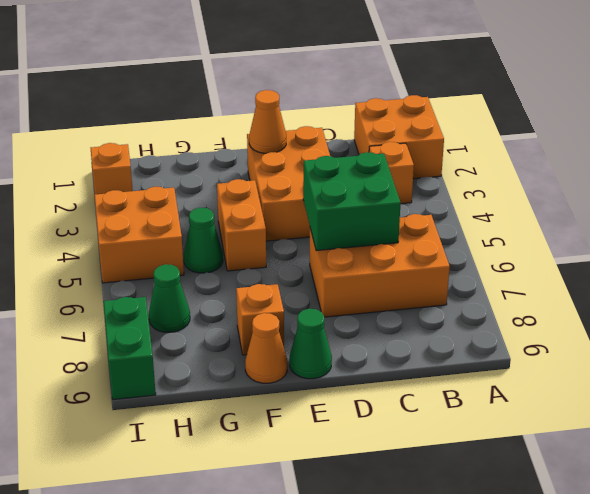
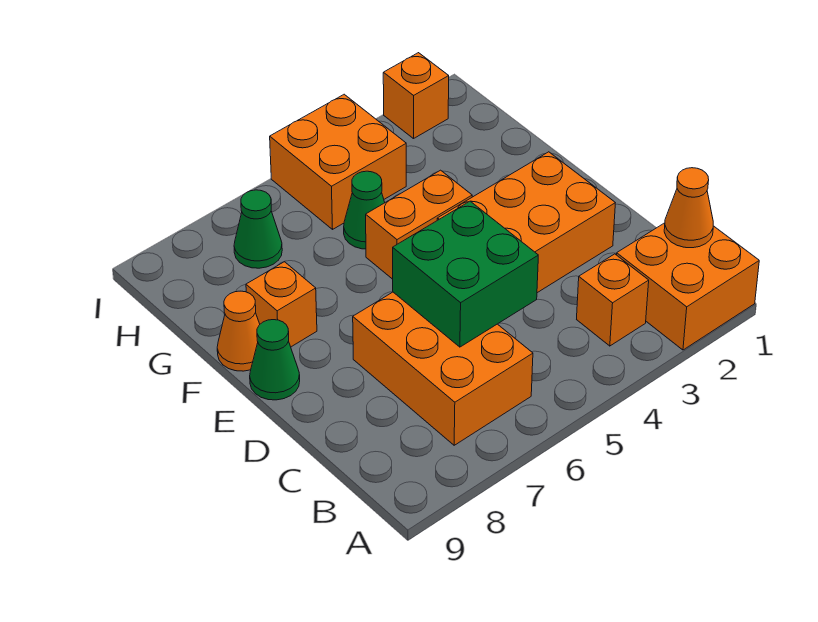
orange 1x1 cone [249,90,286,153] -> orange 1x1 cone moved to [664,168,713,248]
green 1x2 brick [103,297,156,400] -> none

